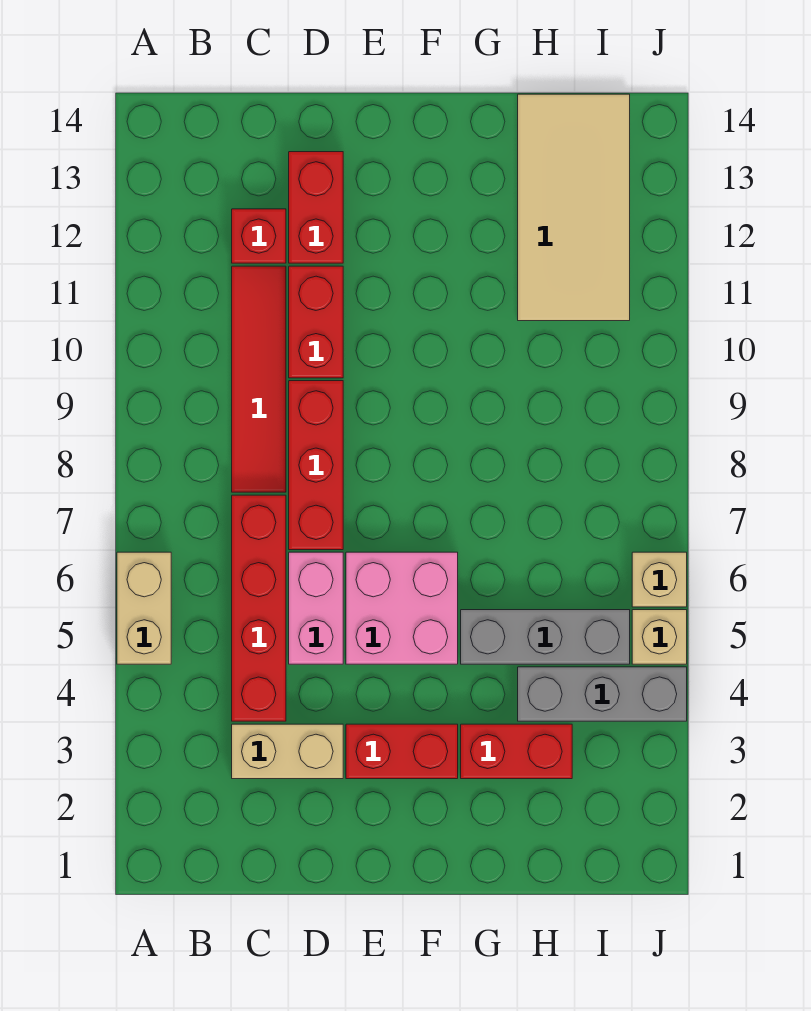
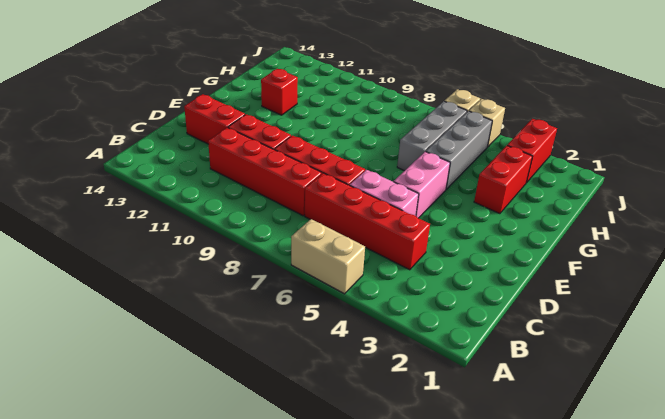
tan 1x2 brick [232,724,343,779] -> none
red 1x4 tile [232,266,286,492] -> red 1x4 brick [208,128,322,216]
red 1x1 brick [232,209,286,263] -> red 1x1 brick moved to [261,69,298,115]
red 1x2 brick [346,724,458,779] -> red 1x2 brick moved to [507,119,557,183]
pink 2x2 brick [346,552,458,664] -> pink 1x2 brick [394,152,450,218]
grey 1x3 brick [518,667,687,721] -> grey 1x3 brick moved to [397,101,467,171]
tan 2x4 tile [518,94,630,321] -> none

